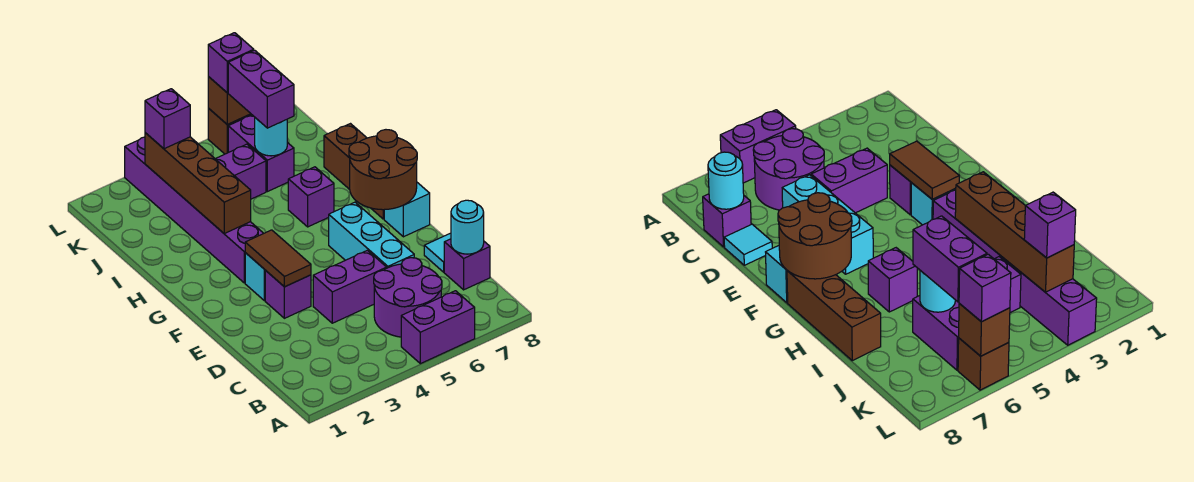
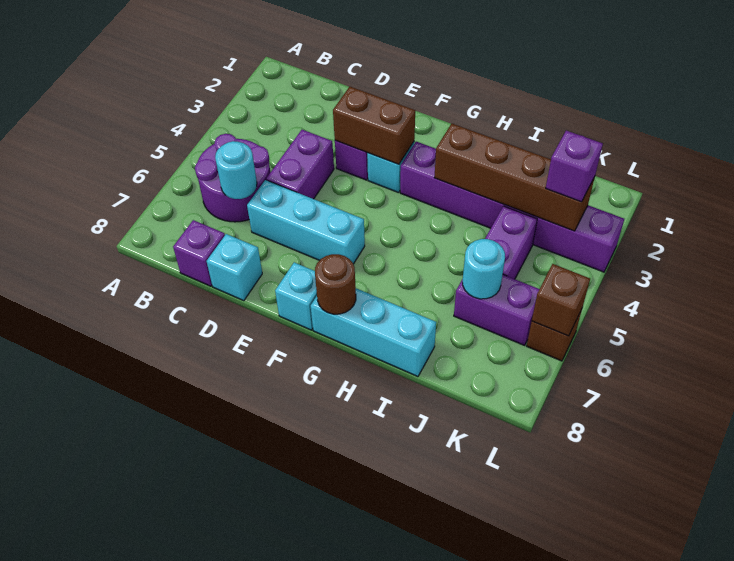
purple 1x2 brick [401,291,475,364] -> none
cyan 1x1 round brick [451,200,484,254] -> cyan 1x1 round brick moved to [215,141,257,199]
cyan 1x1 tile [424,233,451,272] -> cyan 1x1 brick [207,234,262,301]
brown 1x2 tile [245,230,311,287] -> brown 1x2 brick [333,87,415,164]
brown 2x2 round brick [349,130,417,210] -> brown 1x1 round brick [315,254,356,314]
brown 1x3 brick [324,124,384,219] -> cyan 1x3 brick [311,288,436,376]
purple 1x1 brick [288,167,334,227] -> none
purple 1x2 brick [228,50,294,128] -> none
purple 1x1 brick [208,33,254,93] -> none

